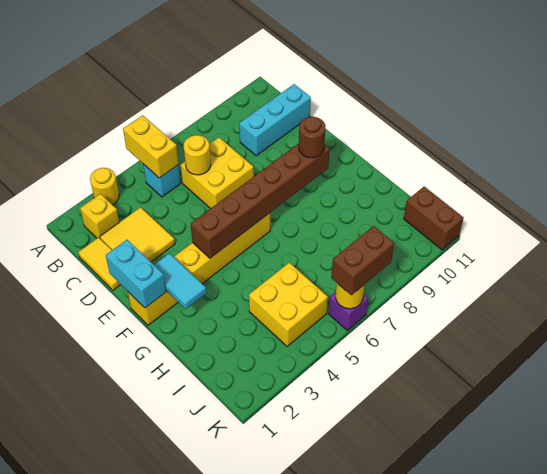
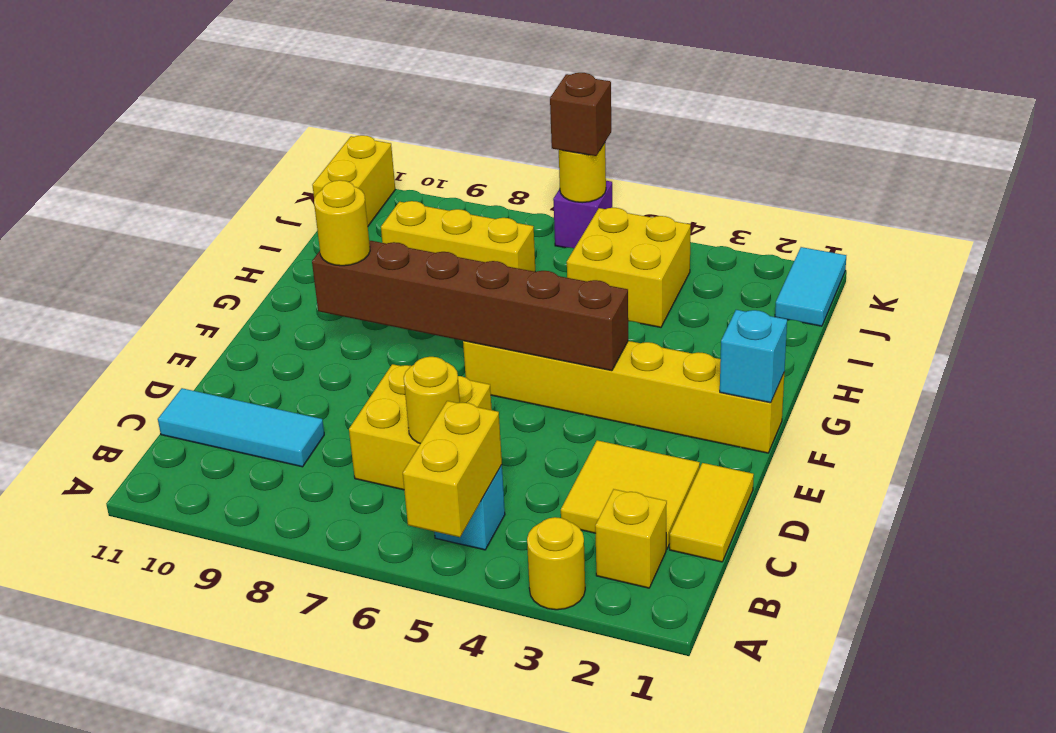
cyan 1x3 brick [239,84,311,156] -> cyan 1x3 tile [158,388,324,467]
cyan 1x2 brick [106,240,166,308] -> cyan 1x1 brick [720,310,787,403]
cyan 1x2 tile [154,253,206,309] -> cyan 1x2 tile moved to [775,247,846,326]
brown 1x1 round brick [299,117,325,158] -> yellow 1x1 round brick [314,180,370,266]
none -> yellow 1x3 brick [381,201,535,272]
brown 1x2 brick [404,187,464,250] -> yellow 1x2 brick [312,135,395,226]
brown 1x2 brick [331,226,394,295] -> brown 1x1 brick [550,73,611,156]

